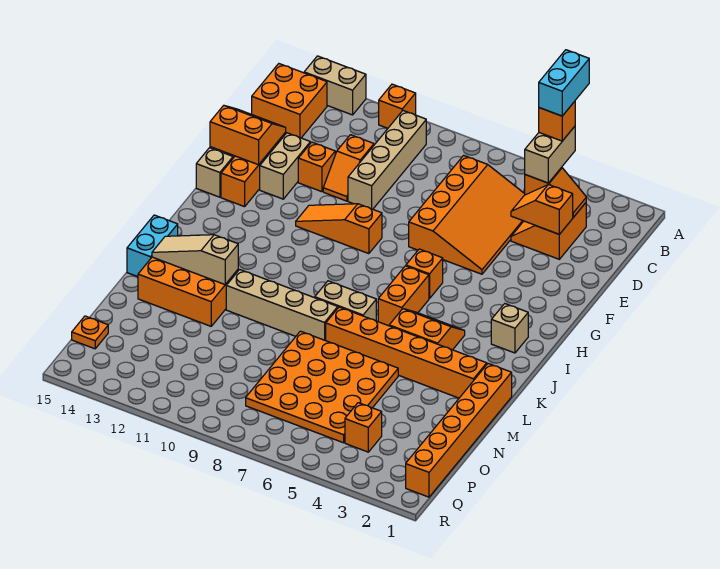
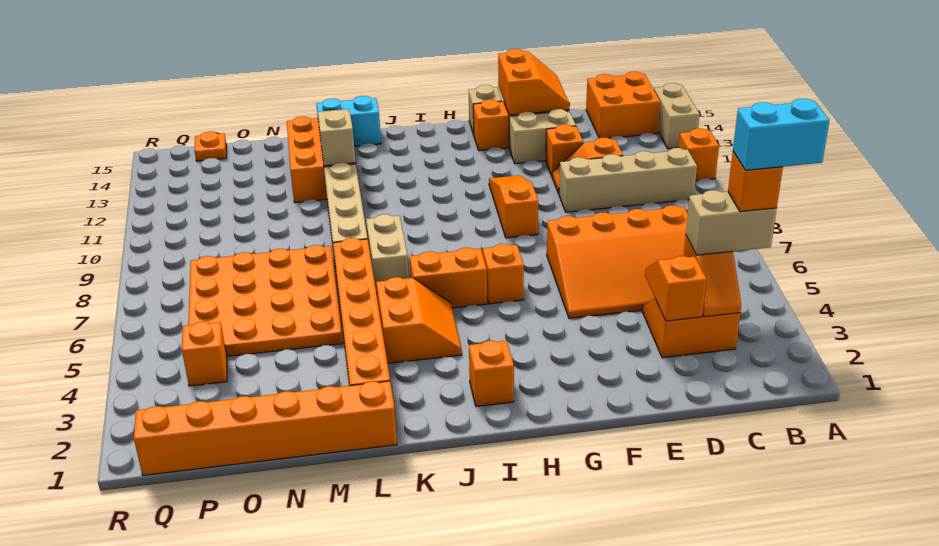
tan 1x1 brick [491,304,528,353] -> orange 1x1 brick [469,341,514,407]

